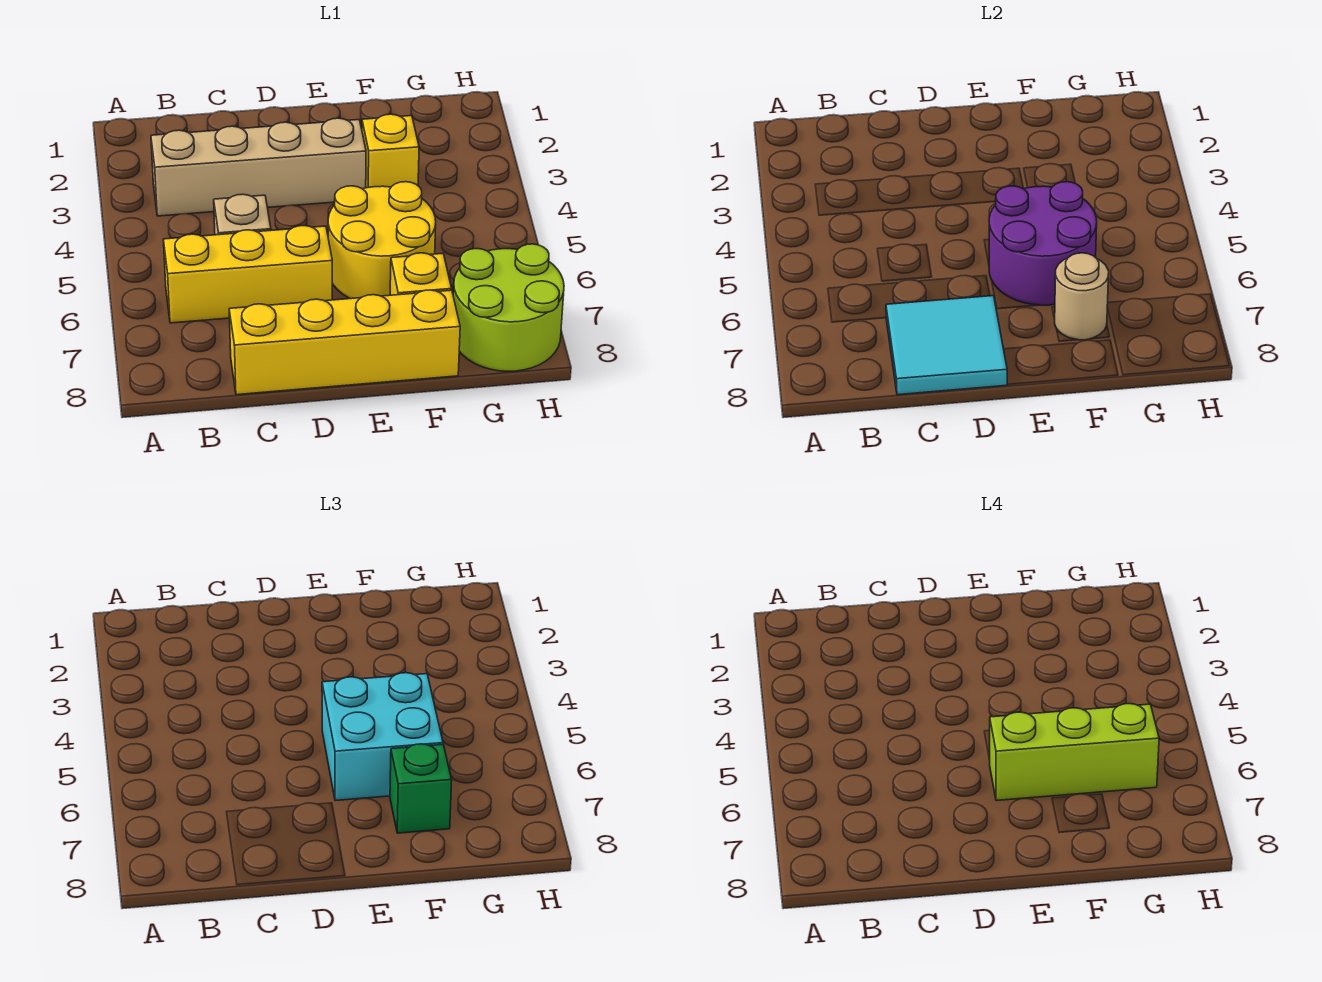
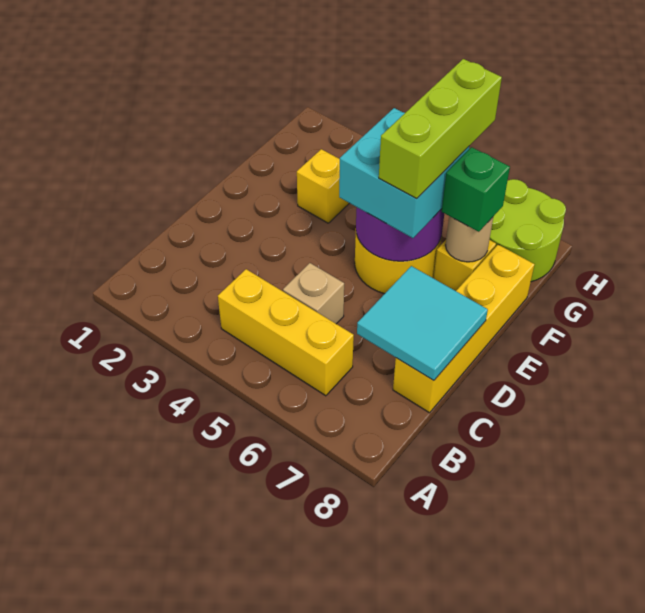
tan 1x4 brick [151,118,366,216] -> none
yellow 1x3 brick [163,226,332,323] -> yellow 1x3 brick turned to [218,269,354,396]

